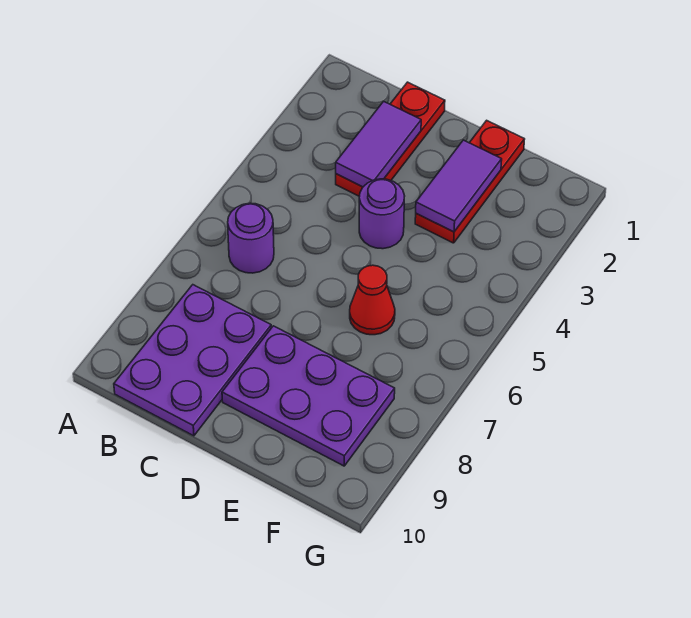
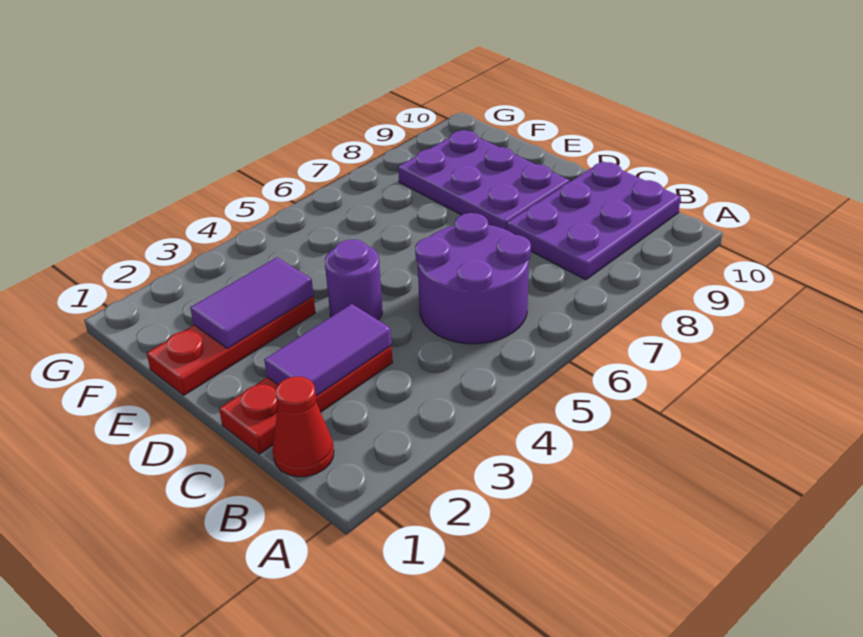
purple 1x1 round brick [228,203,274,273] -> purple 2x2 round brick [415,213,531,344]
red 1x1 cone [350,265,395,335] -> red 1x1 cone moved to [273,377,334,477]

